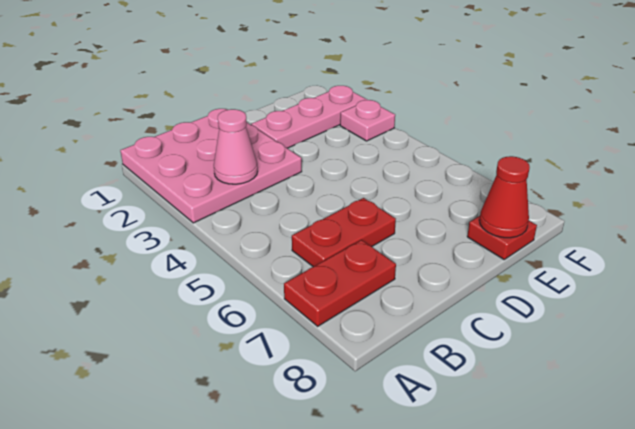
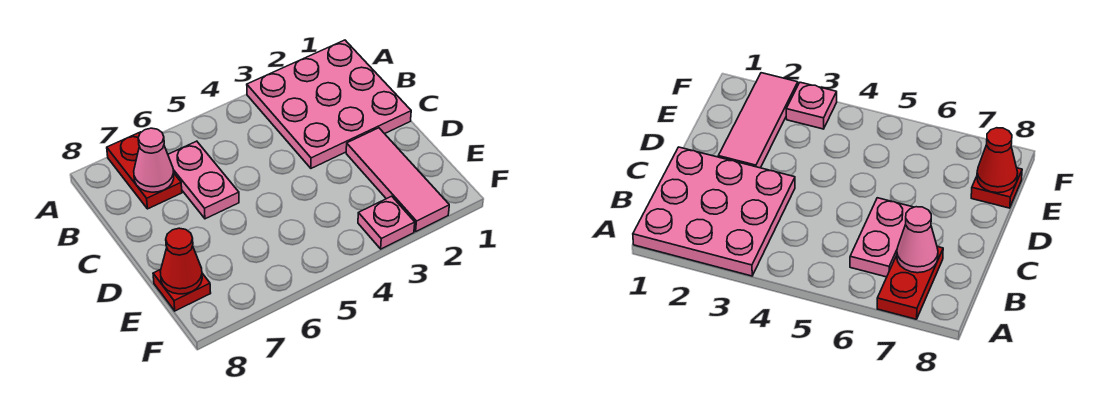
pink 1x1 cone [214,109,258,184] -> pink 1x1 cone moved to [134,128,174,192]
red 1x2 plate [292,198,396,267] -> pink 1x2 plate [168,141,239,219]
pink 1x3 plate [251,86,367,148] -> pink 1x3 tile [346,128,449,231]

